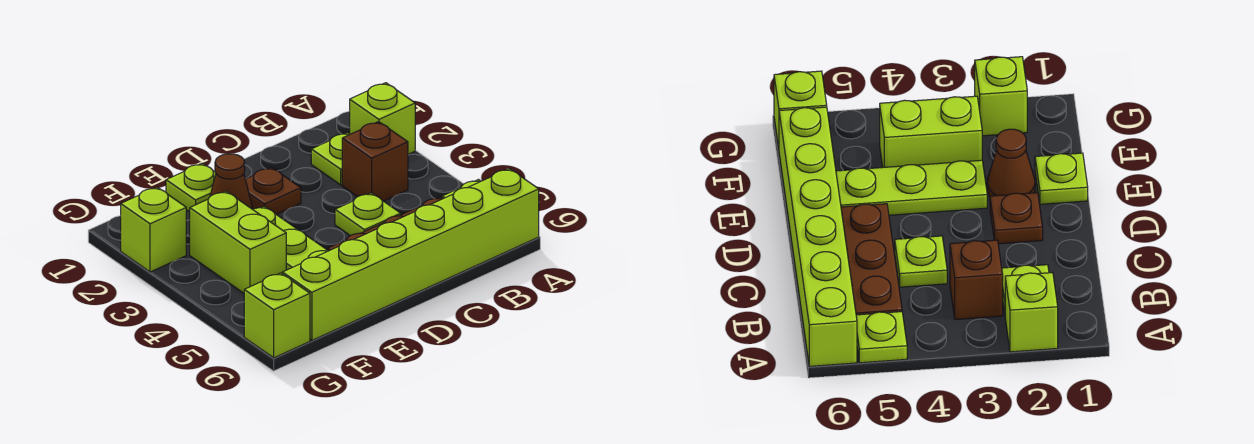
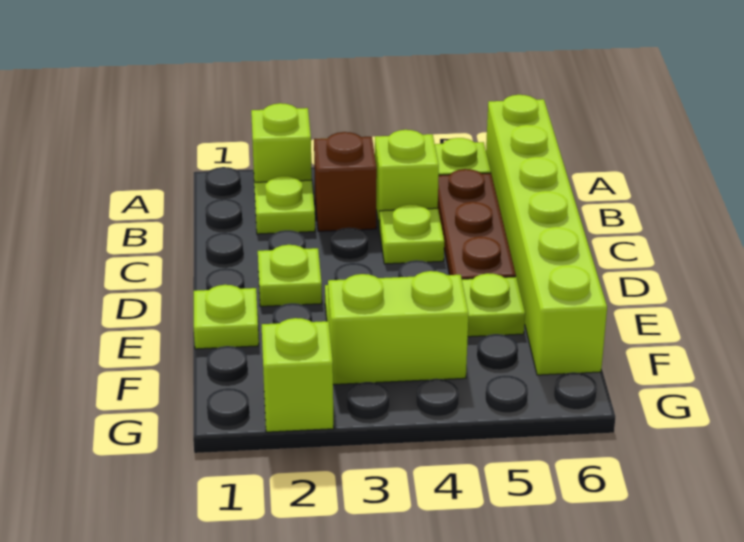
brown 1x1 plate [245,167,301,215] -> lime 1x1 plate [258,245,322,306]
brown 1x1 cone [210,154,253,209] -> none
lime 1x1 brick [244,273,310,358] -> lime 1x1 brick moved to [375,130,439,224]

